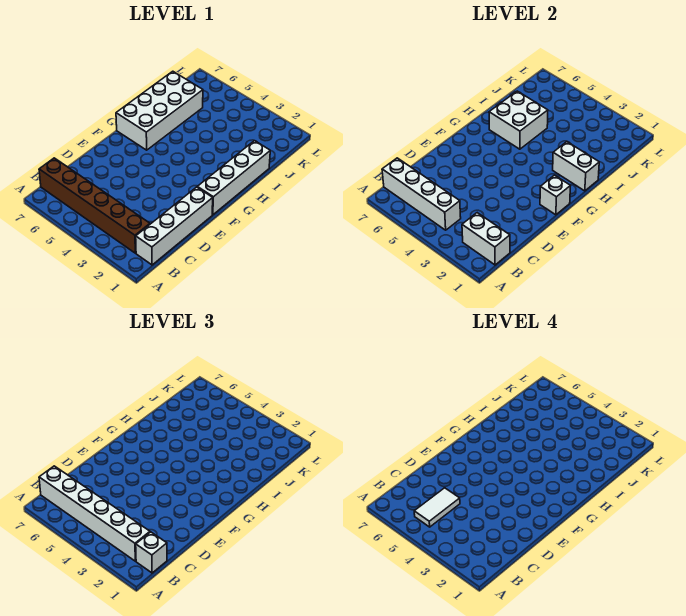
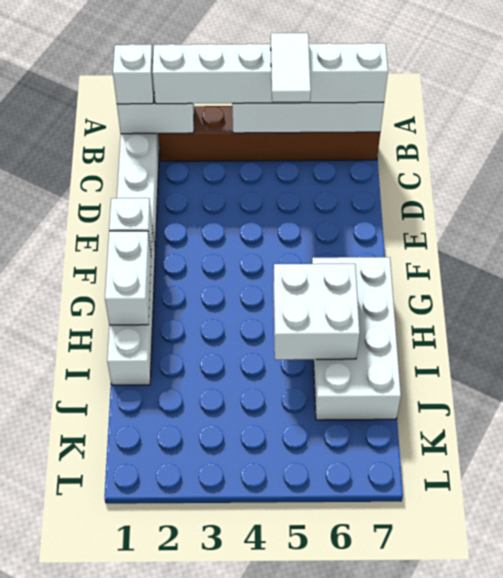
white 1x2 brick [553,142,599,191] -> white 1x2 brick turned to [105,231,151,325]

